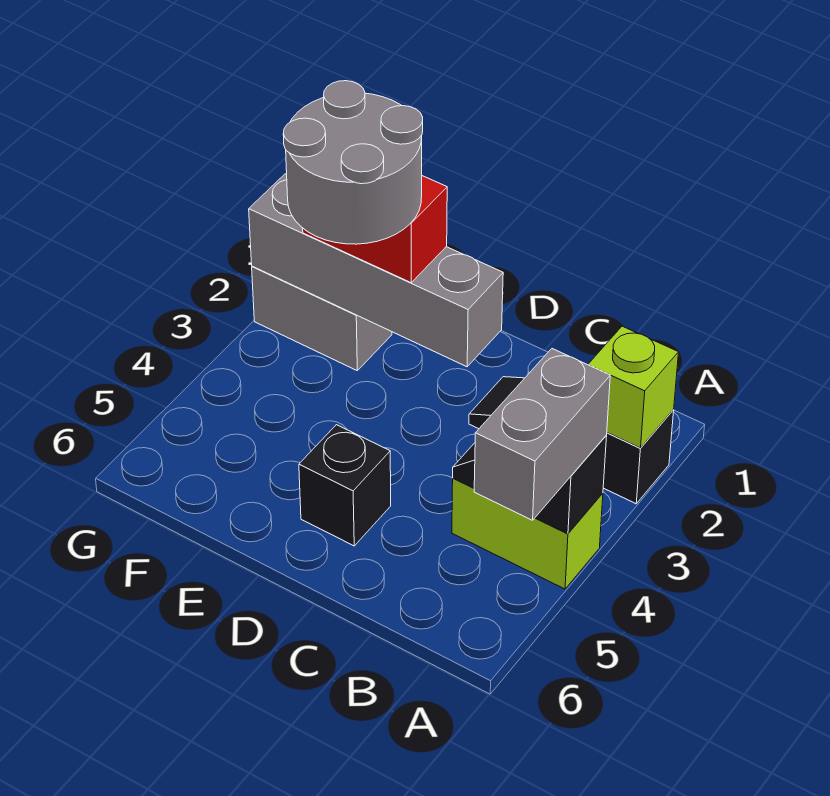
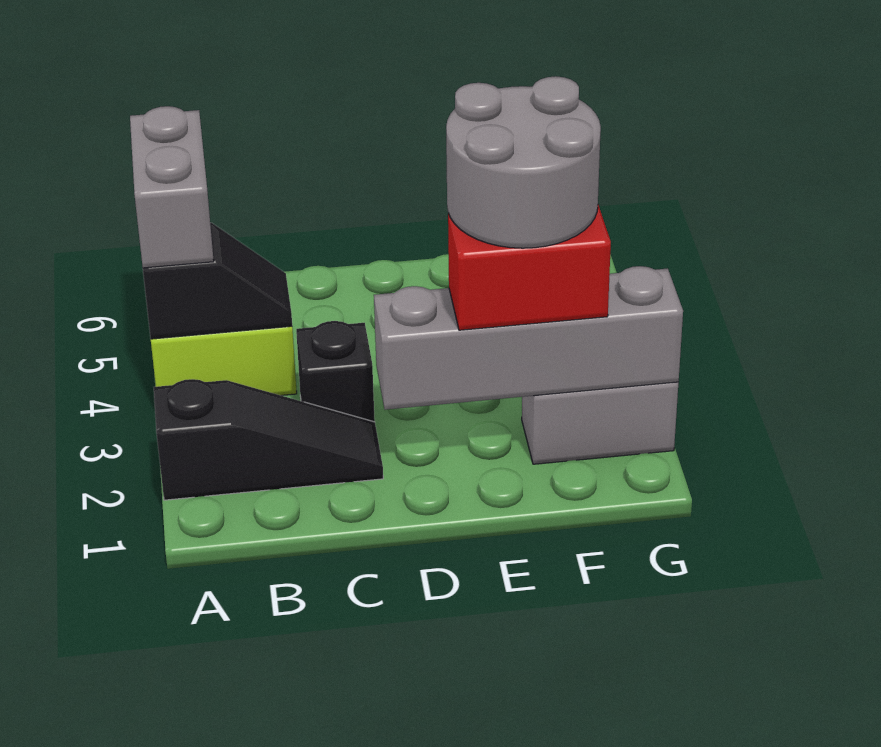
lime 1x1 brick [588,326,679,448] -> none
black 1x1 brick [299,425,391,546] -> black 1x1 brick moved to [296,321,375,422]

